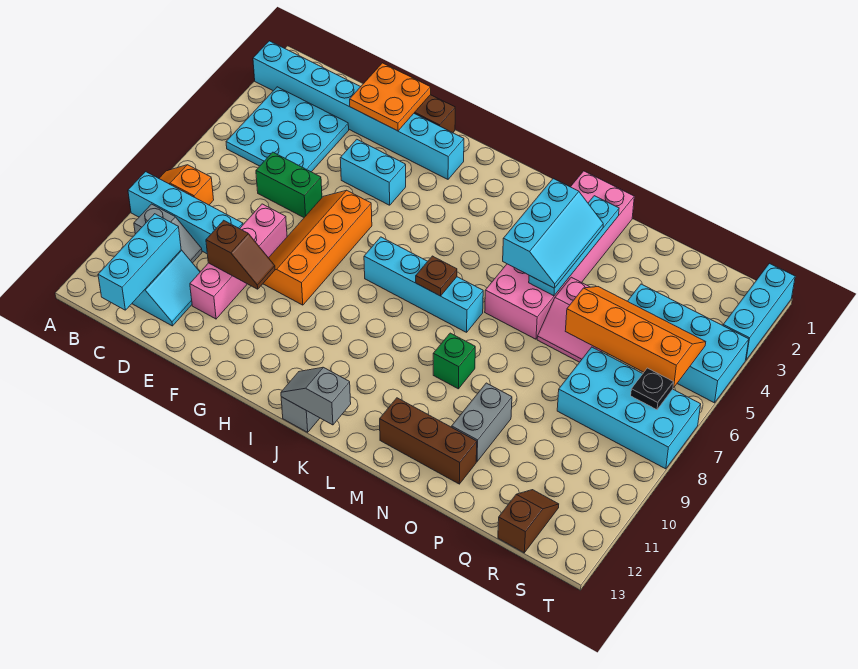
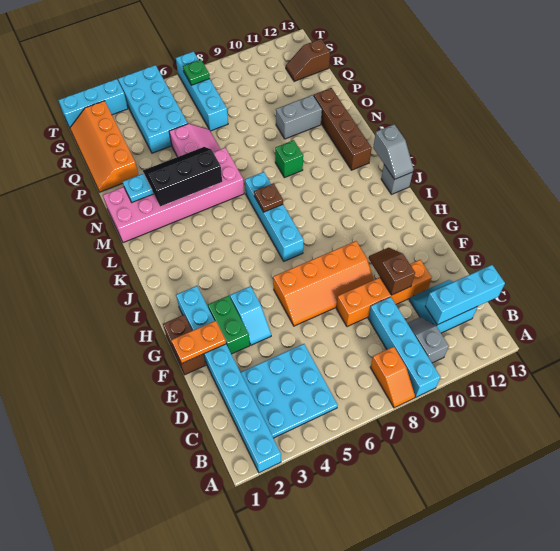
green 1x2 brick [256,152,322,217] -> green 1x2 brick moved to [208,296,250,354]
orange 2x2 plate [350,63,431,131] -> orange 1x2 plate [171,321,226,364]
pink 1x4 brick [190,204,287,319] -> orange 1x4 brick [336,260,432,327]
cyan 1x2 brick [340,139,406,205] -> cyan 1x2 slope [230,286,271,345]
cyan 2x3 slope [503,179,603,288] -> black 2x3 slope [143,147,222,206]
brown 1x3 brick [380,398,477,484] -> brown 1x4 brick [314,88,372,170]
orange 2x4 slope [565,287,706,388] -> orange 2x4 slope moved to [70,101,138,192]
cyan 2x4 brick [557,347,701,469] -> cyan 1x4 brick [176,52,228,131]
black 1x1 plate [631,368,674,410] -> green 1x1 plate [183,60,210,85]

